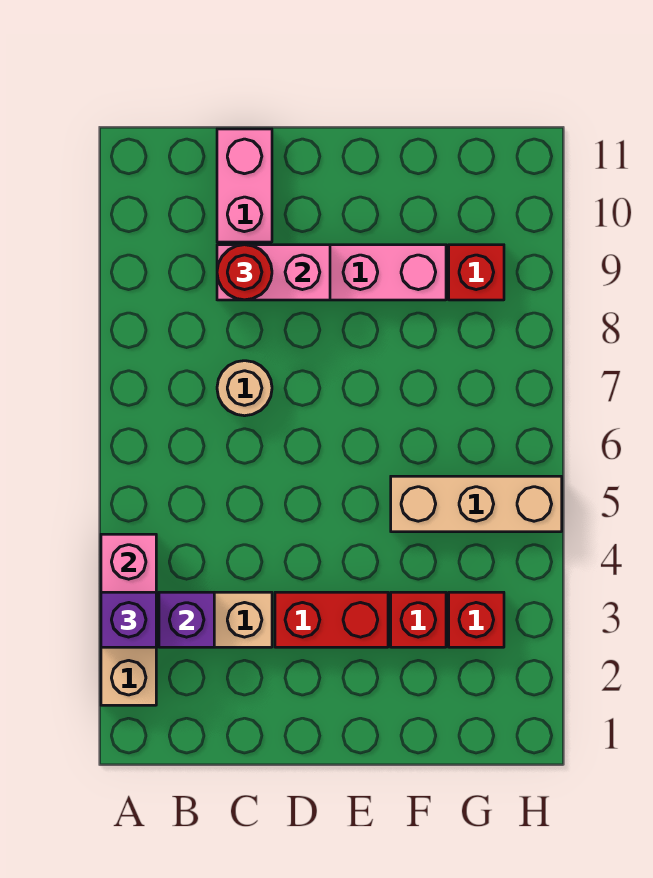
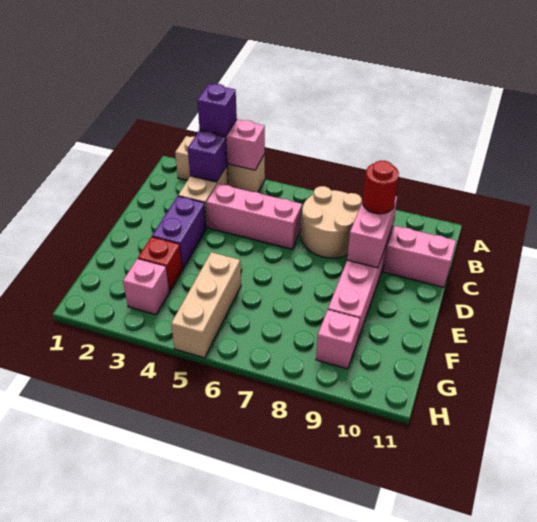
none -> pink 1x3 brick [206,184,302,249]
tan 1x1 round brick [217,361,272,416] -> tan 2x2 round brick [301,186,362,258]
red 1x2 brick [275,592,388,647] -> purple 1x2 brick [152,196,206,269]
red 1x1 brick [449,592,504,647] -> pink 1x1 brick [123,259,169,315]
red 1x1 brick [449,245,504,300] -> pink 1x1 brick [316,310,360,369]

